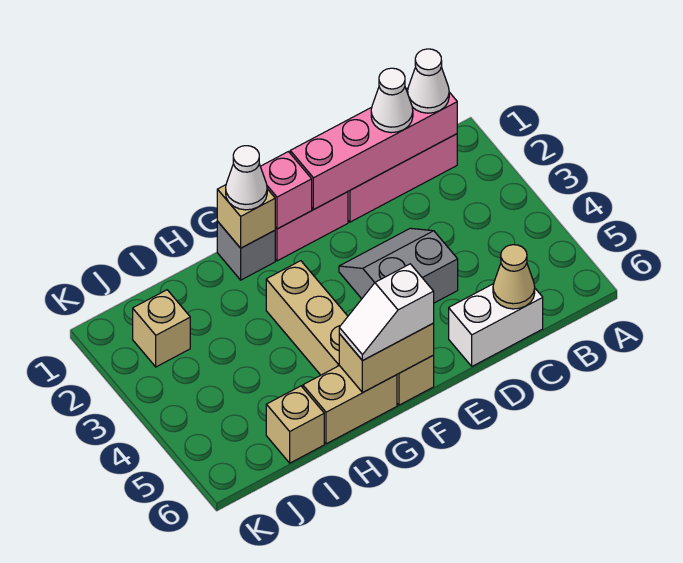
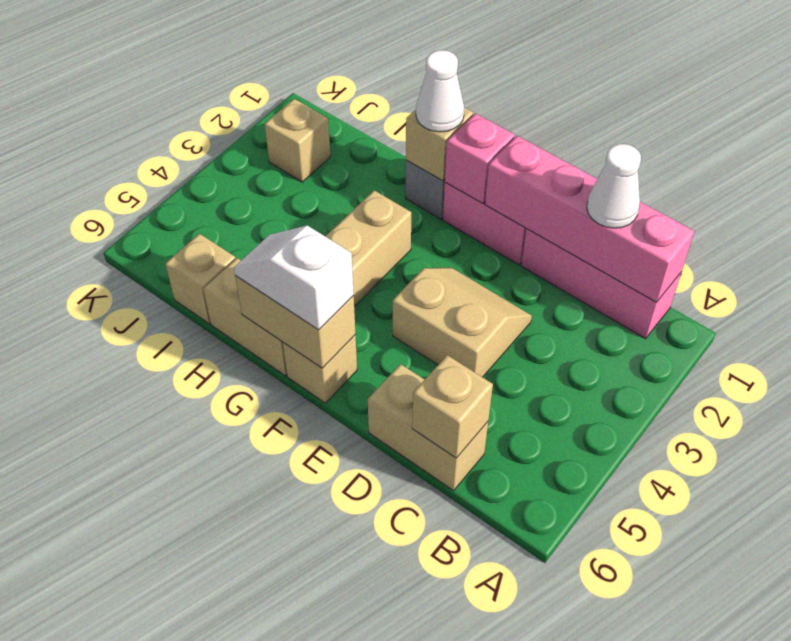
white 1x1 cone [408,49,449,113] -> none
white 1x2 brick [449,284,543,366] -> tan 1x2 brick [368,364,488,491]
tan 1x1 cone [493,245,535,309] -> tan 1x1 brick [412,355,493,458]
grey 2x2 slope [339,228,458,303] -> tan 2x2 slope [393,268,532,377]

